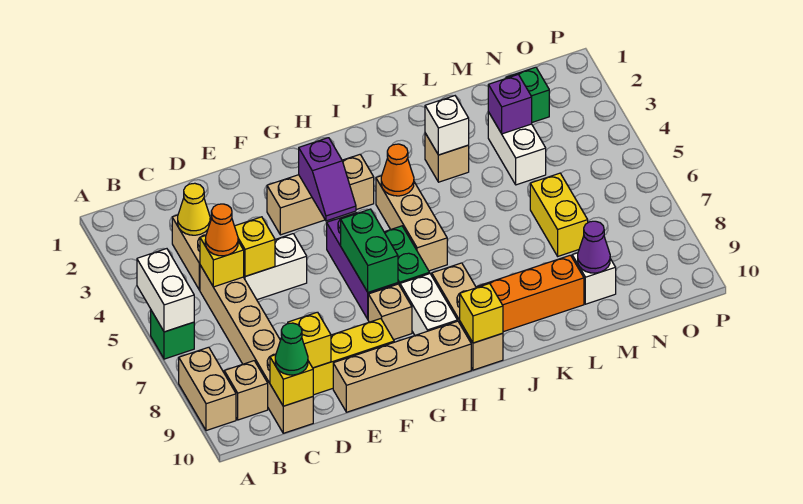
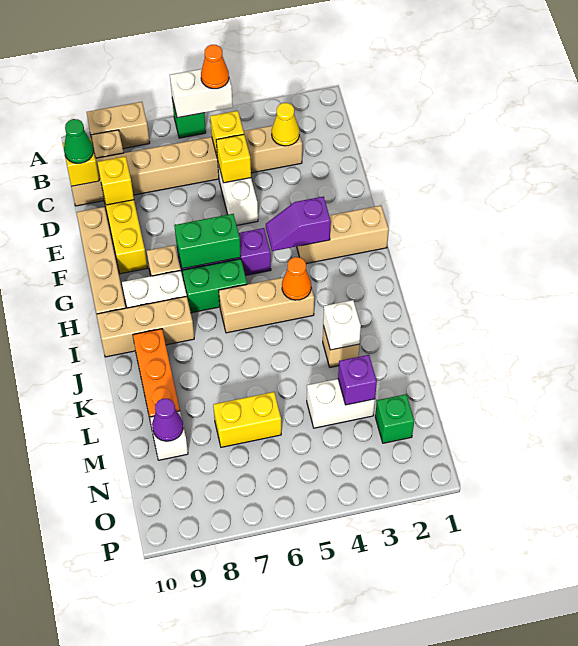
orange 1x1 cone [205,204,238,256] -> orange 1x1 cone moved to [201,45,229,89]
tan 1x3 brick [267,155,374,235] -> tan 1x3 brick turned to [297,206,389,264]
yellow 1x1 brick [460,283,503,343] -> none

